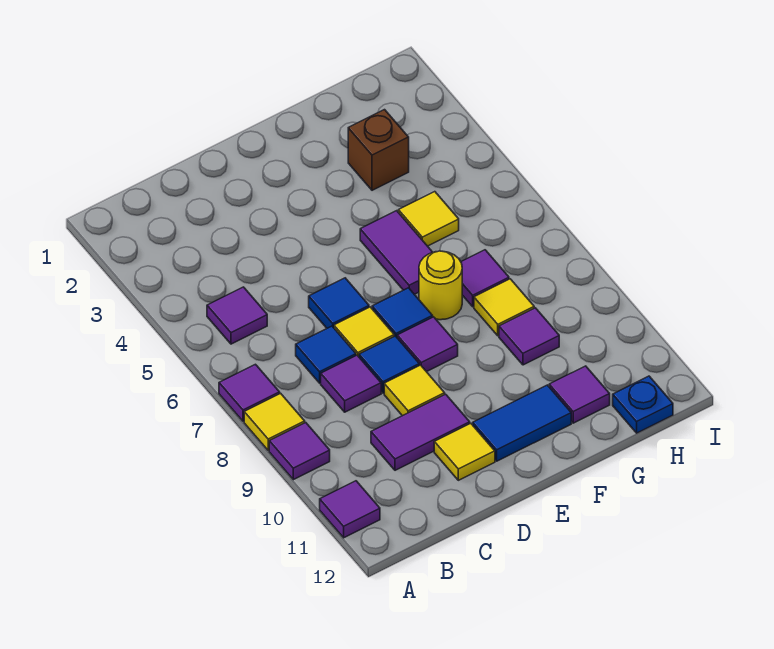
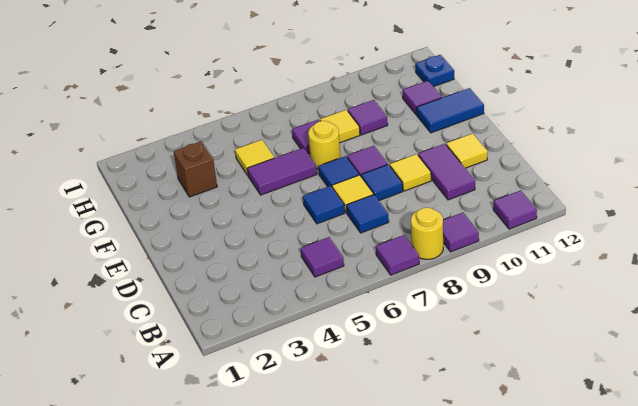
yellow 1x1 tile [244,393,305,450] -> yellow 1x1 round brick [411,208,443,259]
purple 1x1 tile [321,355,381,412] -> none
blue 1x2 tile [473,385,571,461] -> blue 1x2 tile turned to [417,88,484,133]

